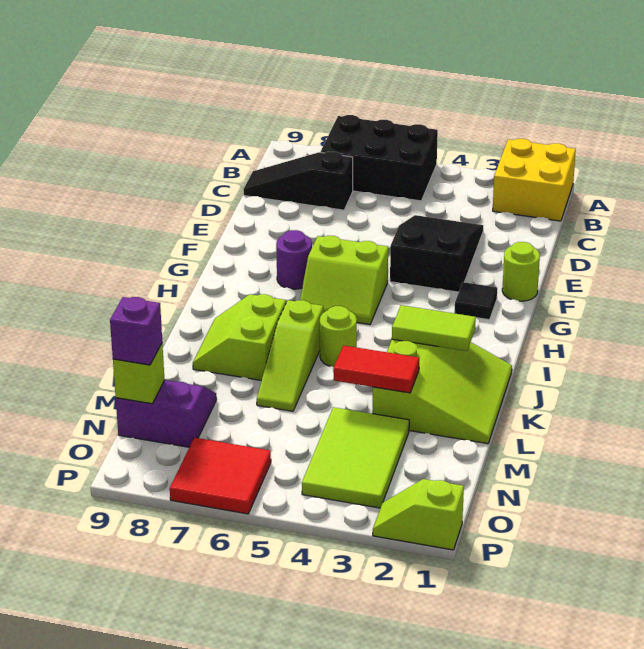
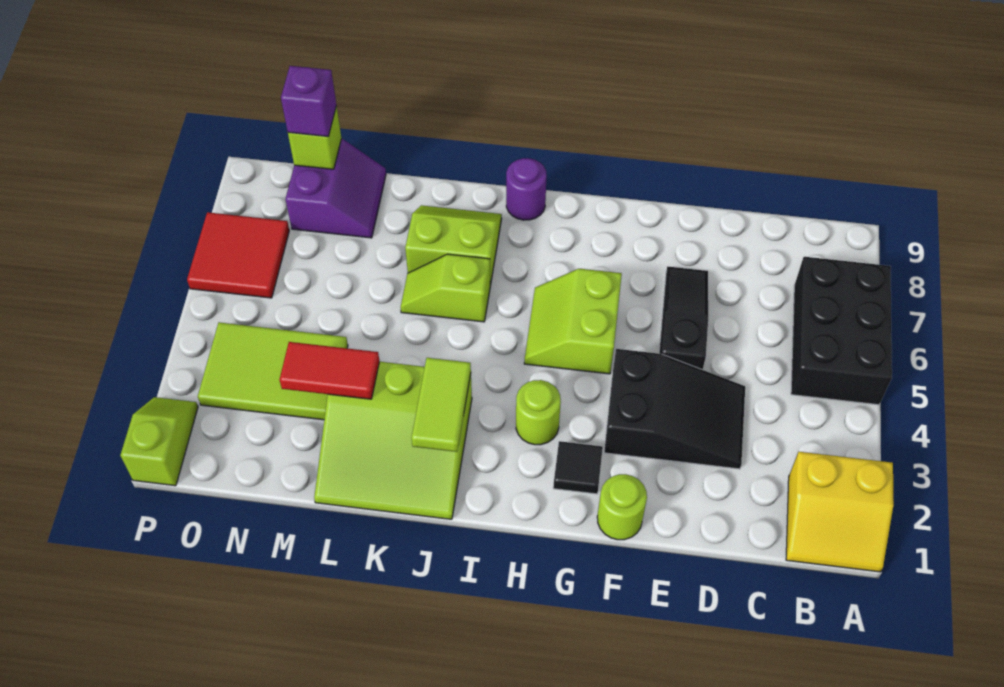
yellow 2x2 brick [493,139,576,221] -> yellow 2x2 slope [786,452,894,572]
black 1x3 slope [244,152,353,210] -> black 1x3 slope moved to [659,266,708,370]
purple 1x1 round brick [276,230,312,289] -> purple 1x1 round brick moved to [506,158,547,220]
lime 1x1 round brick [320,306,357,367] -> lime 1x1 round brick moved to [516,380,561,445]
lime 1x3 slope [257,300,323,411] -> lime 1x2 slope [401,254,491,322]
red 1x2 tile [333,345,419,393] -> red 1x2 tile turned to [279,342,380,399]

